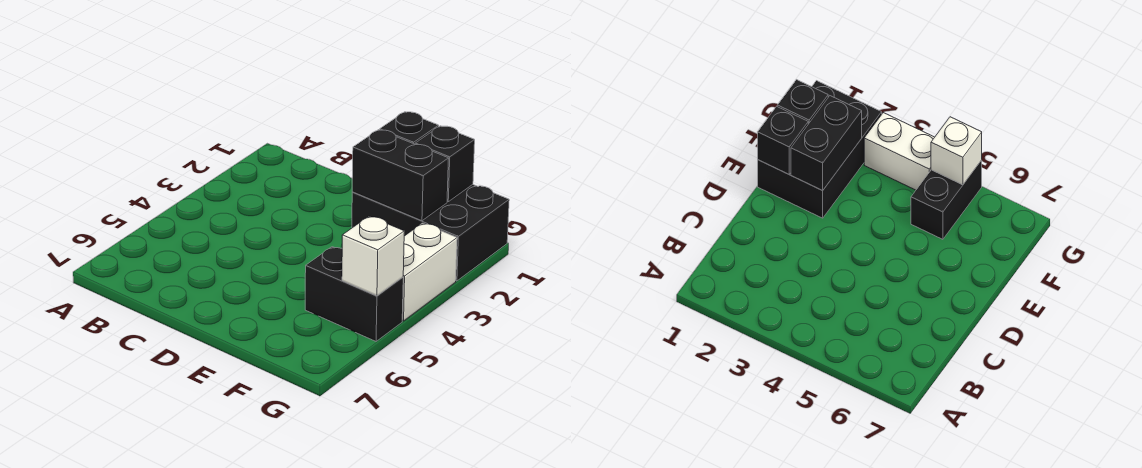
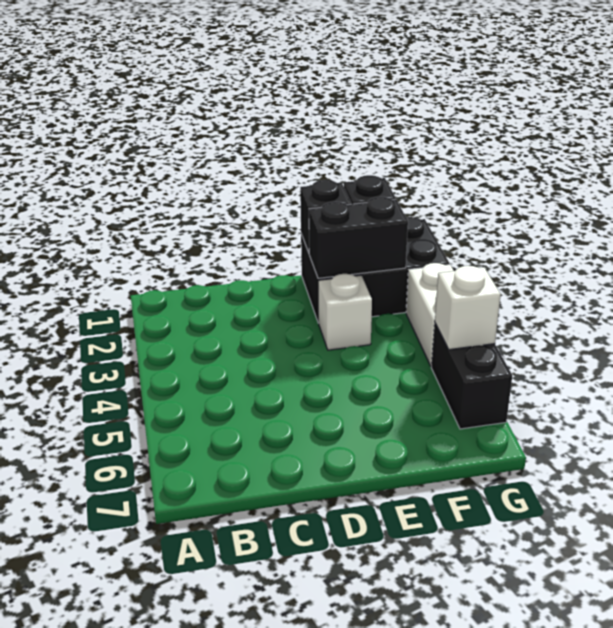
none -> white 1x1 brick [319,274,372,350]
black 1x2 brick [305,247,403,341] -> black 1x2 brick turned to [431,324,512,429]

